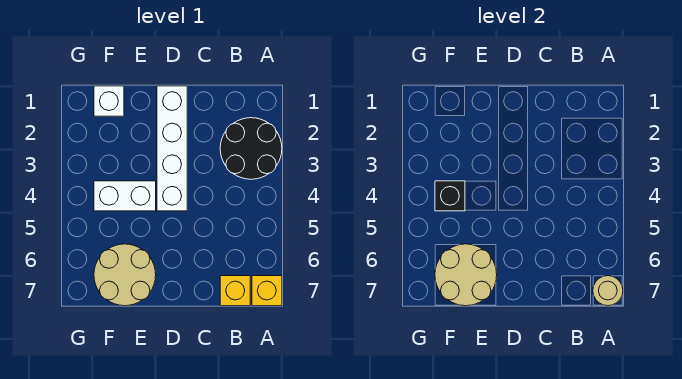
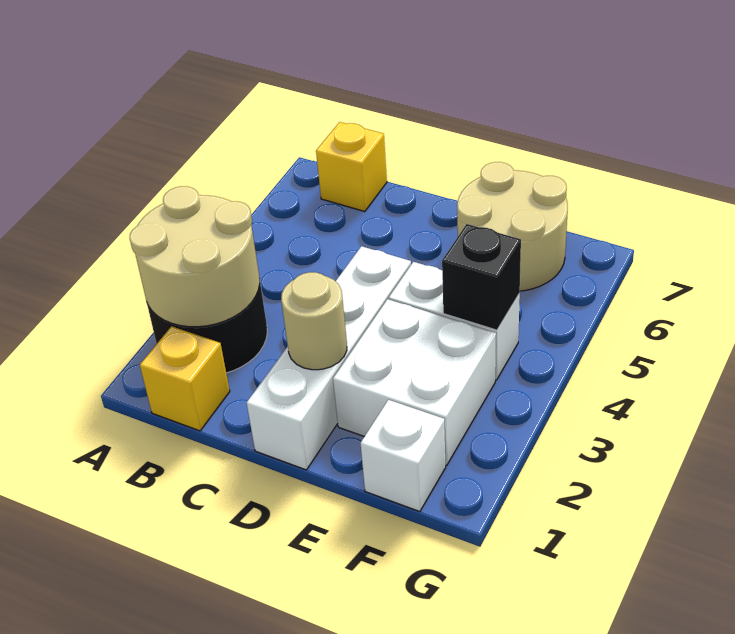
yellow 1x1 brick [252,276,282,306] -> yellow 1x1 brick moved to [140,326,230,431]
tan 1x1 round brick [593,276,623,306] -> tan 1x1 round brick moved to [281,272,347,370]
none -> white 2x2 brick [333,299,496,465]
tan 2x2 round brick [435,244,497,306] -> tan 2x2 round brick moved to [130,186,260,327]

